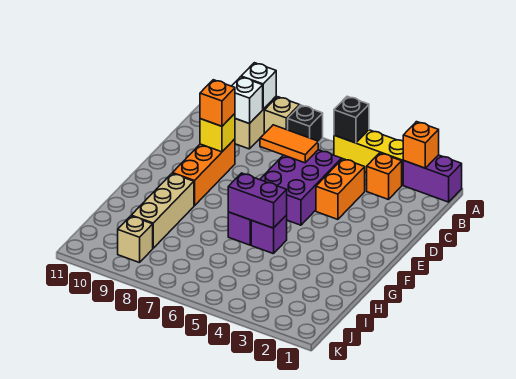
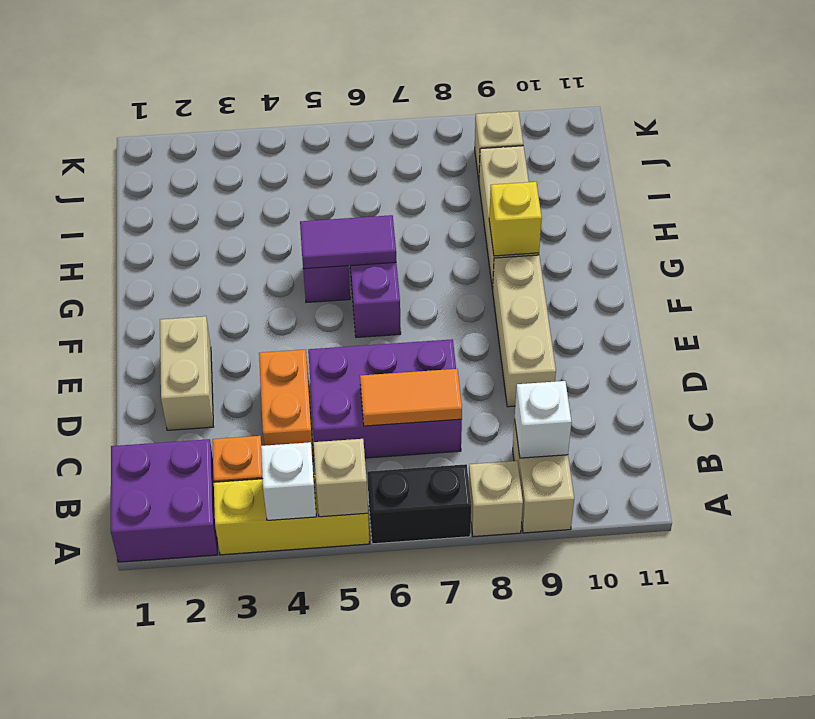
purple 1x2 brick [403,155,462,202] -> purple 2x2 brick [111,439,218,562]
orange 1x1 brick [403,122,439,168] -> none
black 1x1 brick [334,96,369,143] -> tan 1x1 brick [314,439,368,517]
black 1x1 brick [288,105,323,143] -> black 1x2 brick [367,464,471,544]
white 1x1 brick [241,63,276,109] -> white 1x1 brick moved to [261,442,316,520]
purple 2x3 brick [260,150,342,225] -> purple 2x3 brick turned to [308,339,462,458]
none -> tan 1x2 brick [160,316,214,430]
orange 1x3 brick [173,139,235,206] -> tan 1x3 brick [493,255,556,407]
yellow 1x1 brick [200,114,235,152] -> yellow 1x1 brick moved to [489,182,542,256]
orange 1x1 brick [200,80,235,126] -> none
purple 1x2 brick [228,173,287,228] -> purple 1x2 tile [300,215,396,269]

